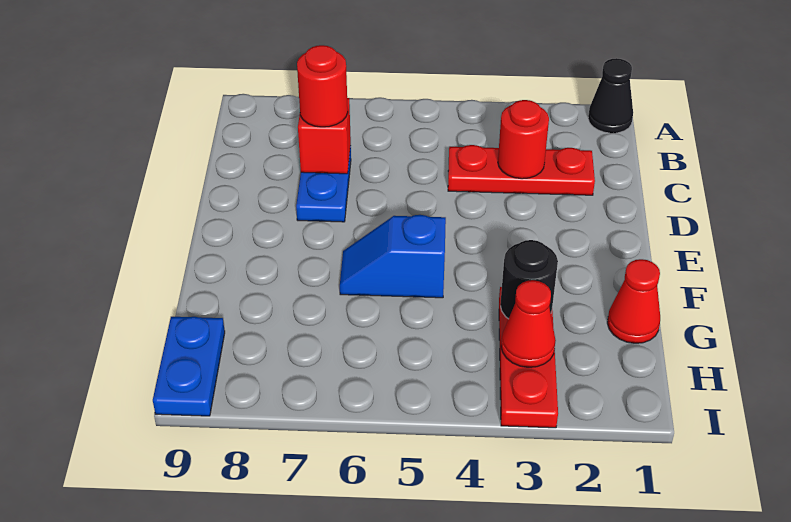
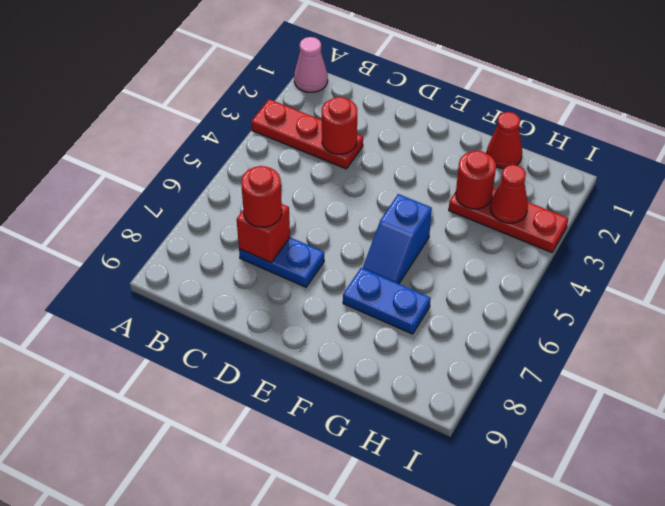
black 1x1 cone [588,58,633,133] -> pink 1x1 cone [294,37,328,92]
red 1x3 plate [448,145,595,195] -> red 1x3 plate turned to [252,99,363,169]
black 1x1 round brick [500,240,558,319] -> red 1x1 round brick [456,151,496,209]
blue 1x2 plate [153,317,225,416] -> blue 1x2 plate moved to [343,268,431,334]

